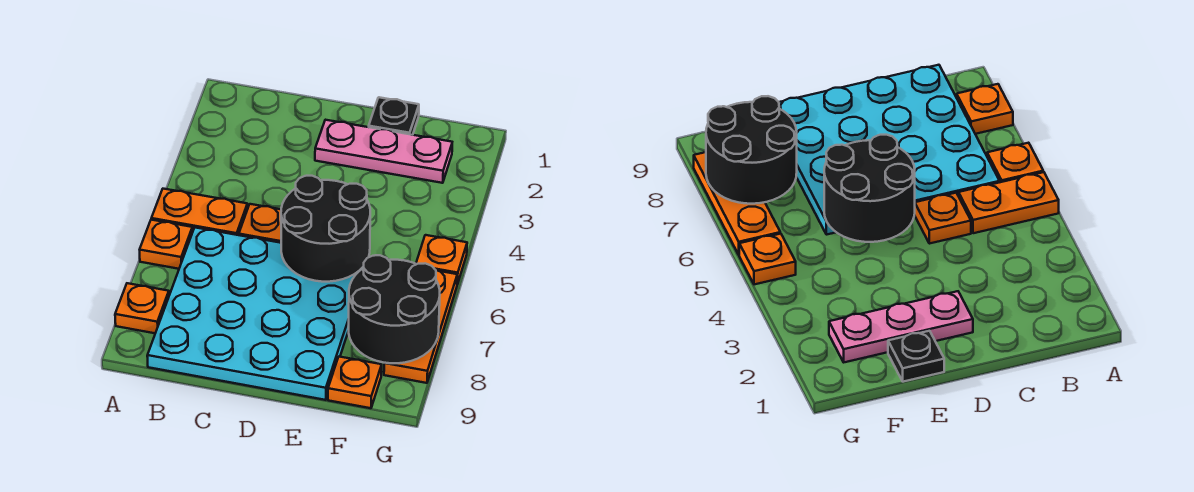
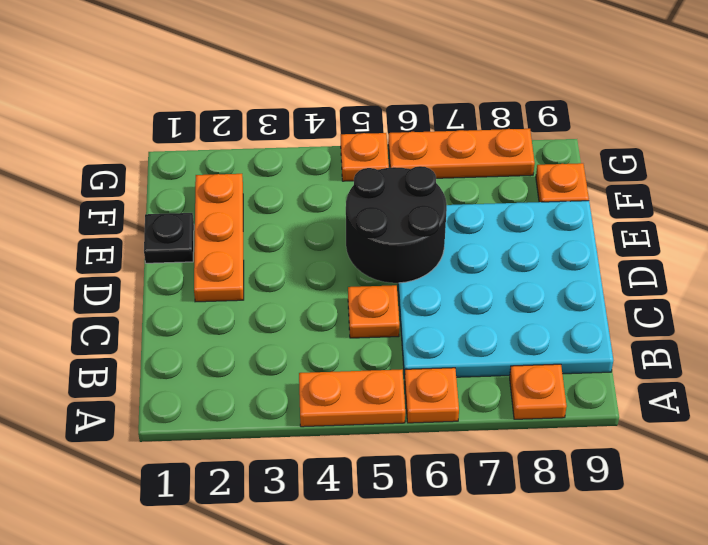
orange 1x2 plate [151,189,248,235] -> orange 1x2 plate turned to [299,370,405,427]
pink 1x3 plate [315,120,452,183] -> orange 1x3 plate [194,174,244,302]
black 2x2 round brick [349,255,440,363] -> none

